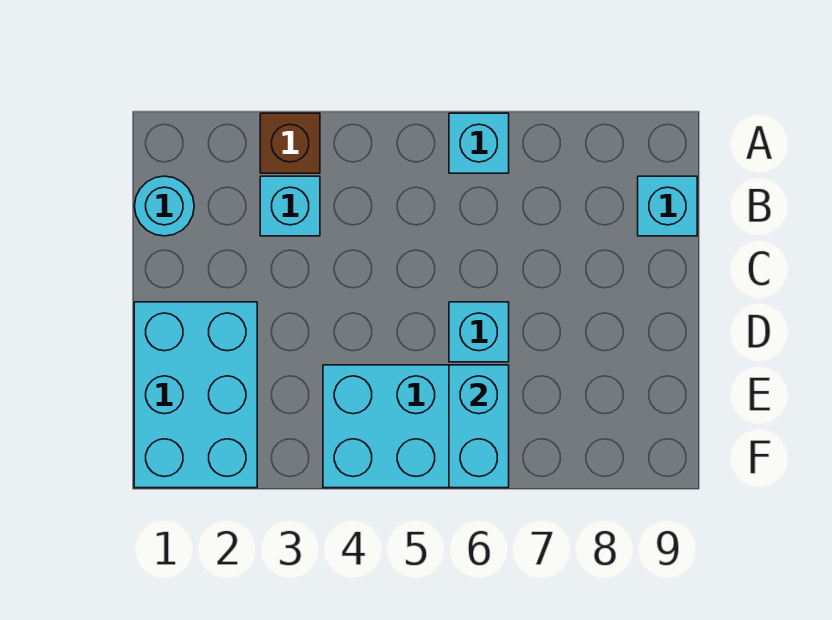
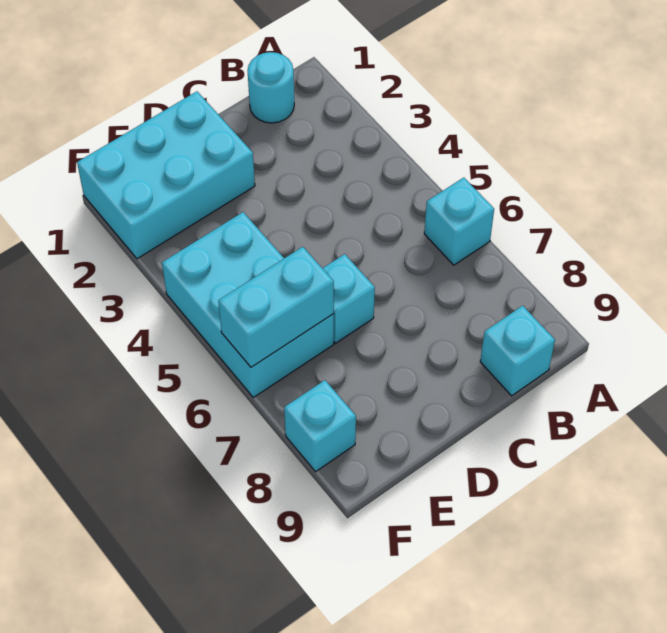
brown 1x1 brick [260,113,320,173] -> none
cyan 1x1 brick [260,176,320,236] -> cyan 1x1 brick moved to [284,380,356,472]

